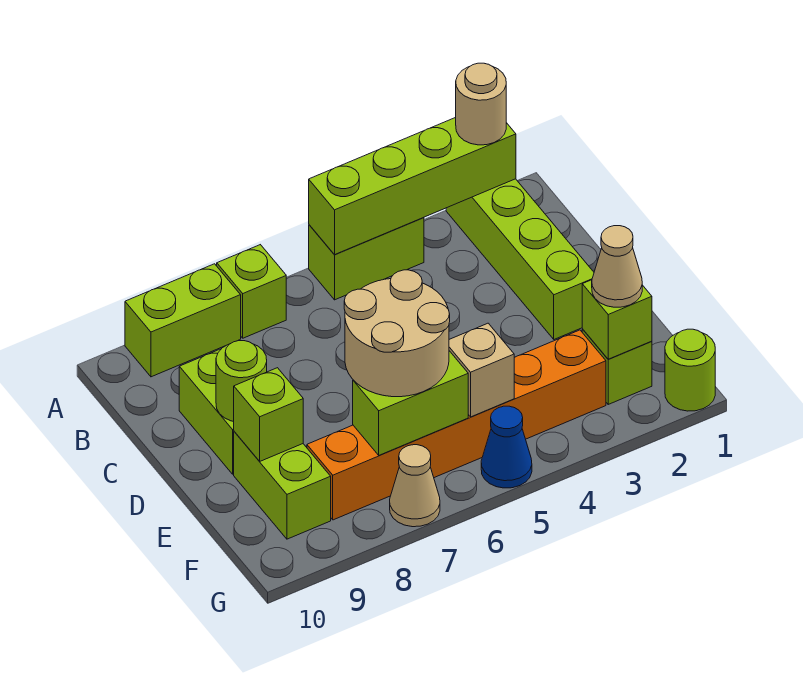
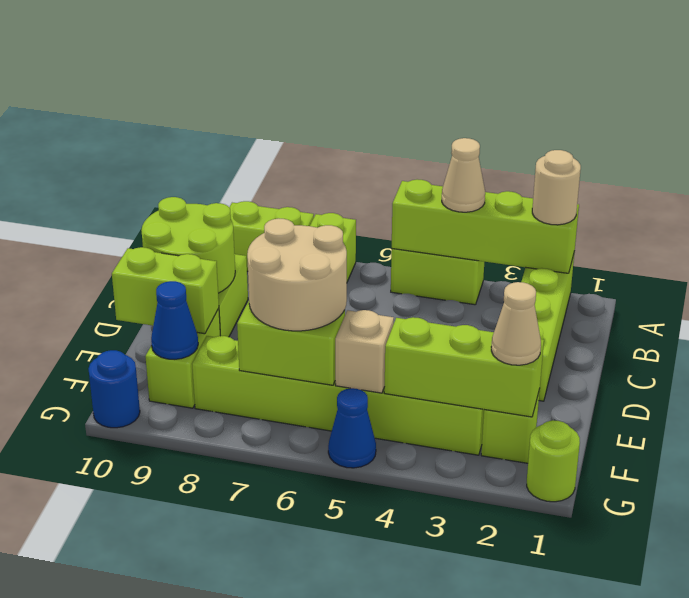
lime 1x1 round brick [216,341,267,421] -> lime 2x2 round brick [141,197,235,293]
lime 1x1 brick [234,368,303,461] -> lime 1x2 brick [112,247,219,334]
lime 1x1 brick [582,280,652,359] -> lime 1x3 brick [384,317,544,417]
orange 1x6 brick [307,330,606,520] -> lime 1x6 brick [192,336,484,455]
none -> blue 1x1 cone [151,281,198,359]
tan 1x1 cone [390,445,440,527] -> tan 1x1 cone moved to [442,138,485,212]
none -> blue 1x1 round brick [88,350,140,428]

